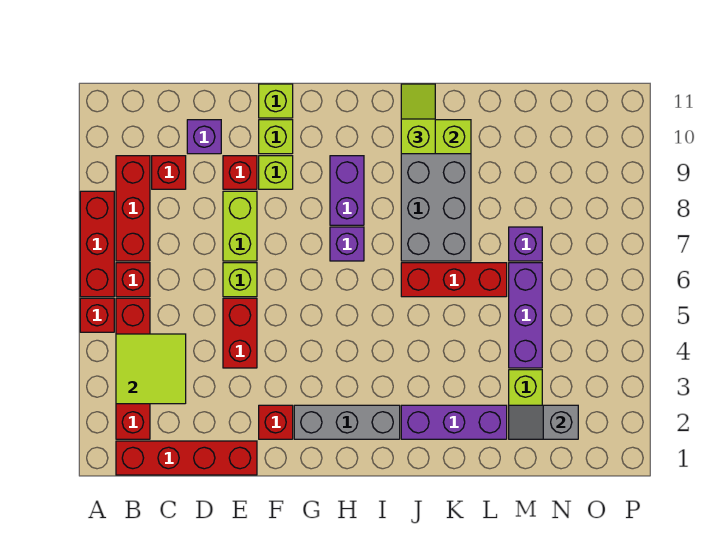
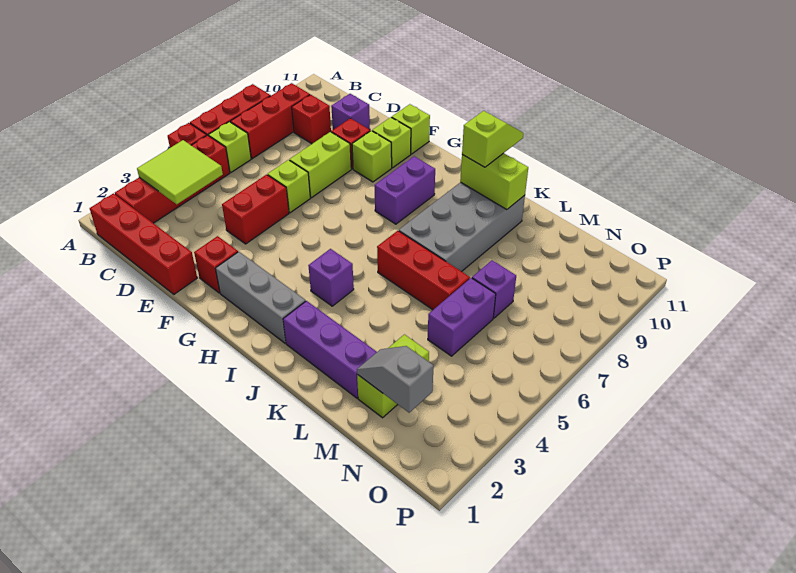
red 1x1 brick [116,263,150,297] -> lime 1x1 brick [209,122,251,172]
purple 1x1 brick [330,227,364,261] -> purple 1x1 brick moved to [308,249,354,306]
purple 1x3 brick [509,263,542,368] -> purple 1x2 brick [428,278,496,356]

